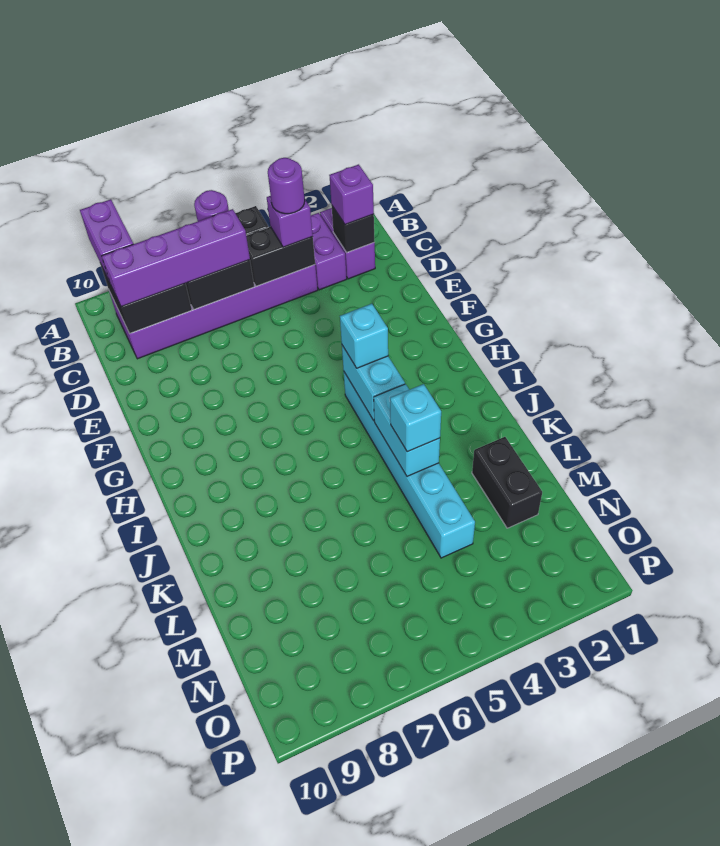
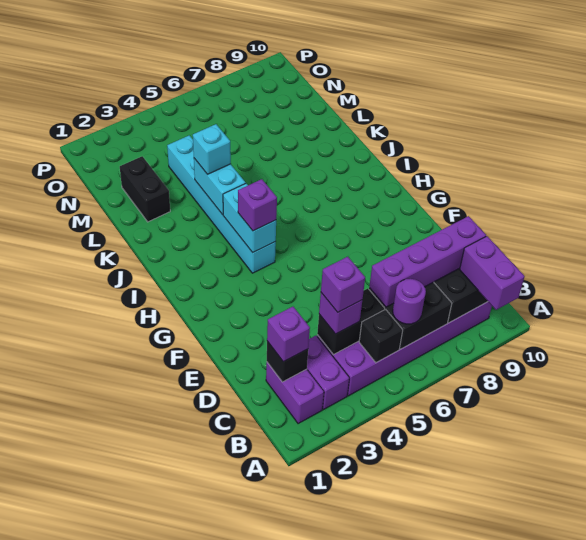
purple 1x1 round brick [268,158,305,214] -> purple 1x1 brick [321,257,365,312]
cyan 1x1 brick [340,304,388,368] -> purple 1x1 brick [238,179,277,231]

